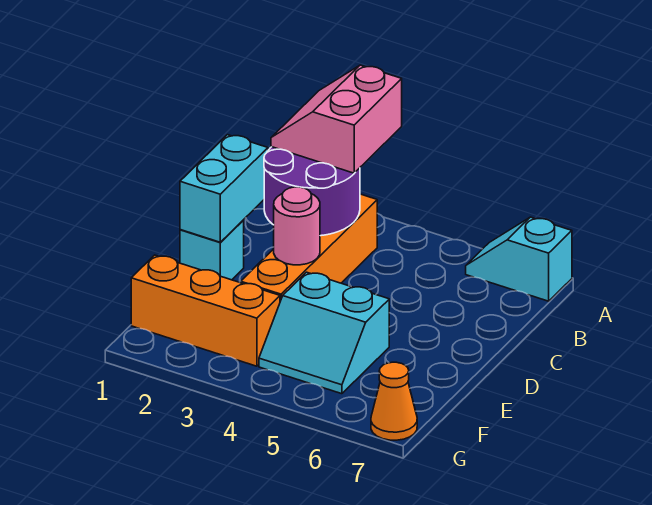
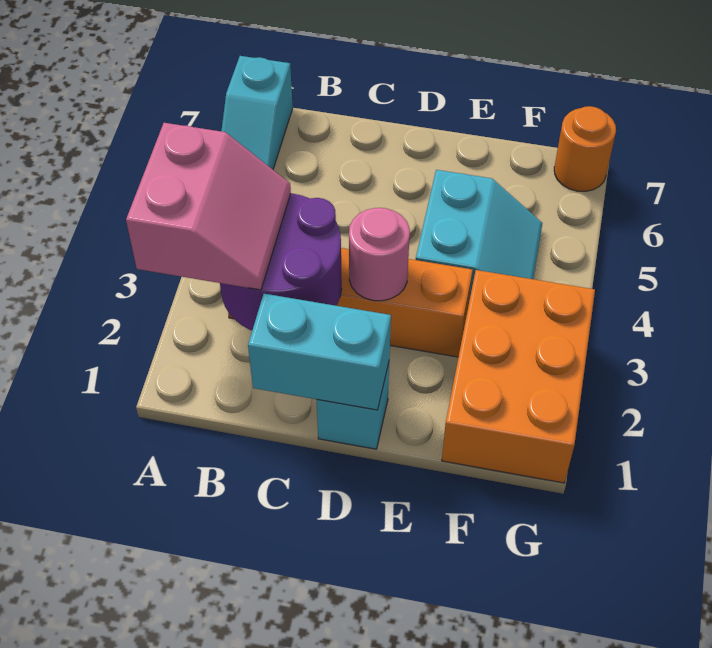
pink 2x2 slope [271,65,402,173] -> pink 2x2 slope turned to [126,123,291,290]
orange 1x3 brick [131,255,280,366] -> orange 2x3 brick [442,270,595,483]
orange 1x1 cone [371,362,417,440] -> orange 1x1 round brick [554,106,616,191]

